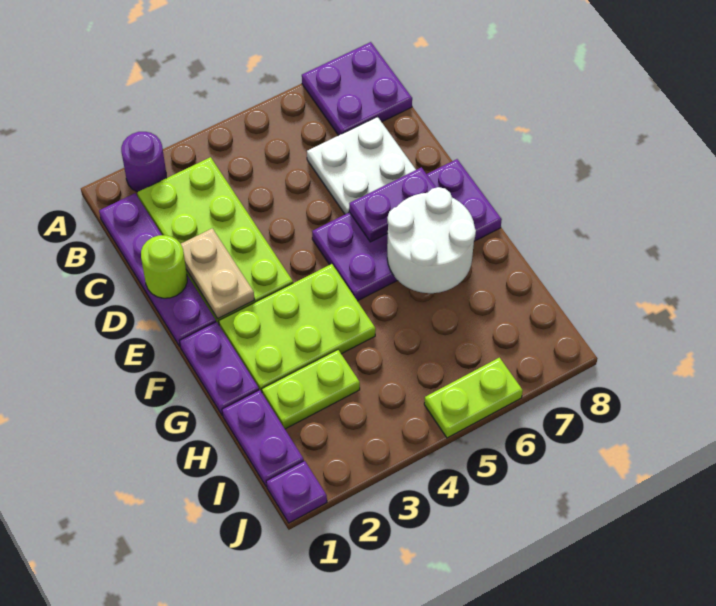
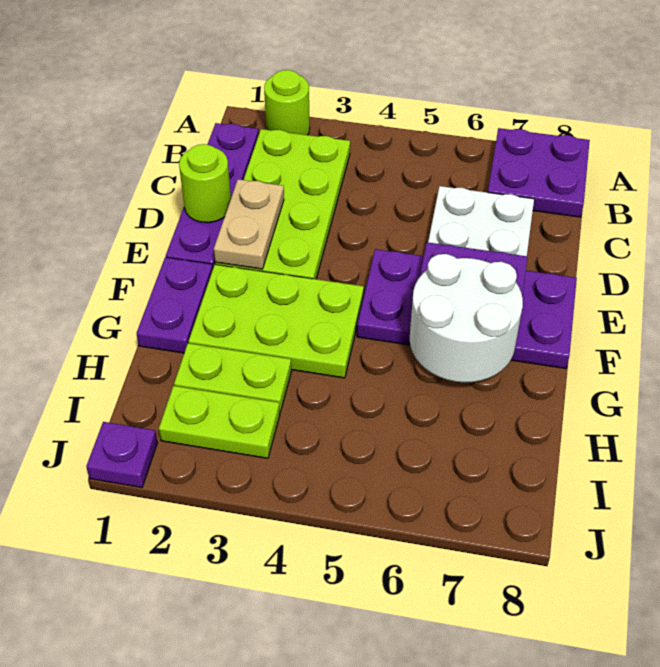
purple 1x1 round brick [121,132,166,192] -> lime 1x1 round brick [264,70,310,135]
purple 1x2 plate [222,390,304,486] -> none
lime 1x2 plate [424,358,523,438] -> lime 1x2 plate moved to [159,386,280,458]

